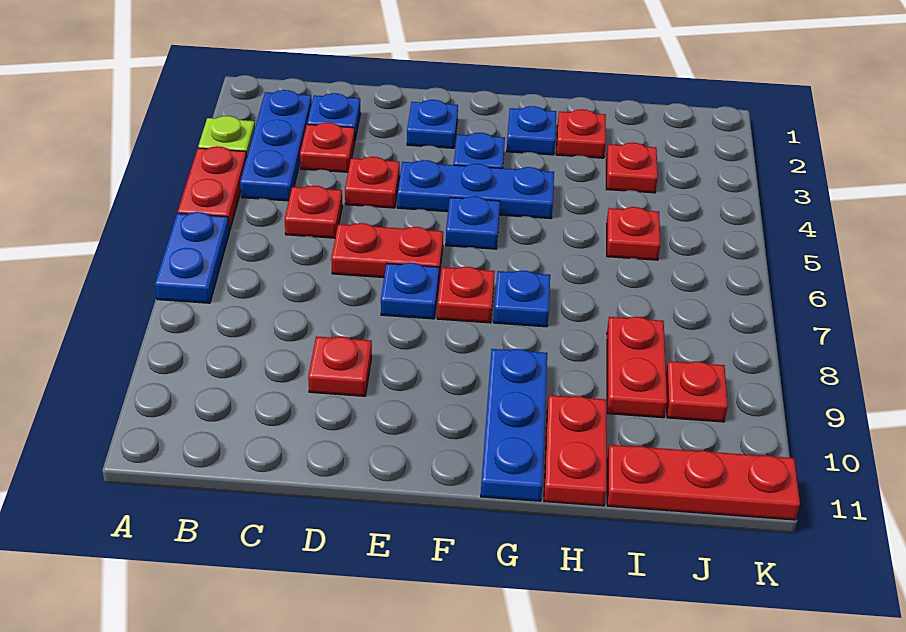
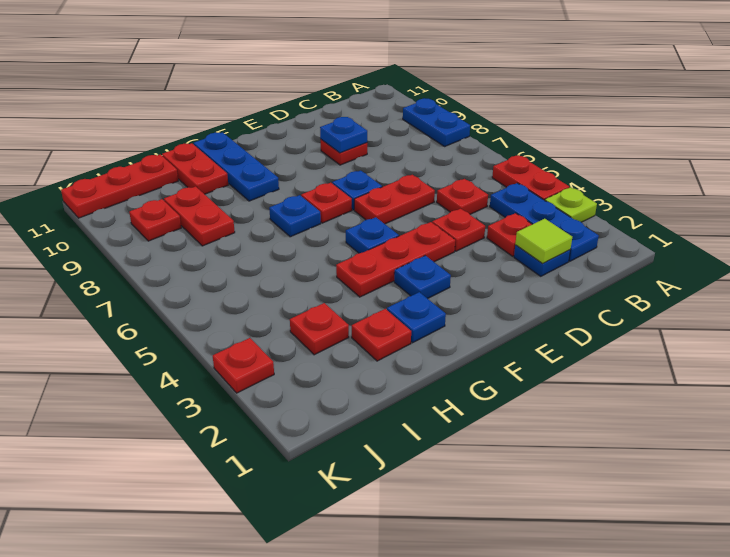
blue 1x2 plate [155,212,229,303] -> blue 1x2 plate moved to [403,98,470,146]
none -> lime 1x1 tile [515,219,572,263]
blue 1x1 plate [407,100,458,148] -> blue 1x1 plate moved to [320,117,367,153]
blue 1x3 plate [397,160,554,219] -> red 1x3 plate [336,222,455,297]
red 1x1 plate [607,207,660,260] -> red 1x1 plate moved to [213,338,274,393]

